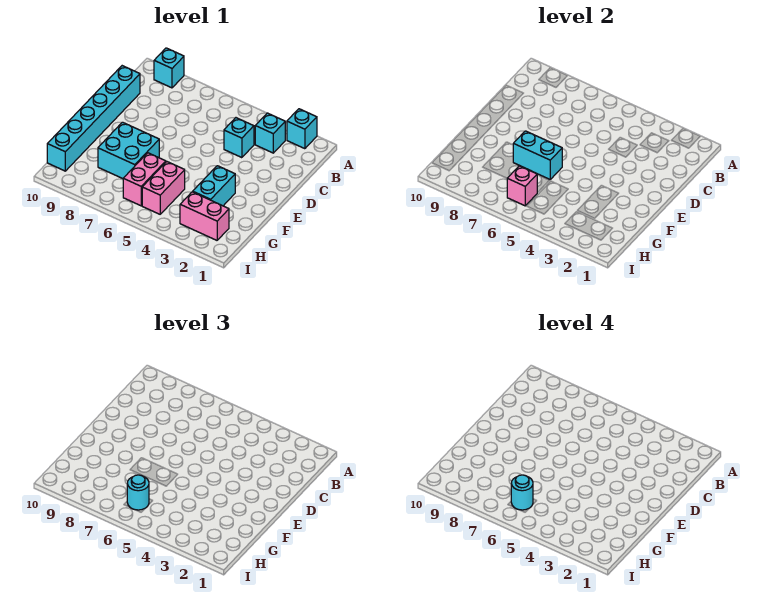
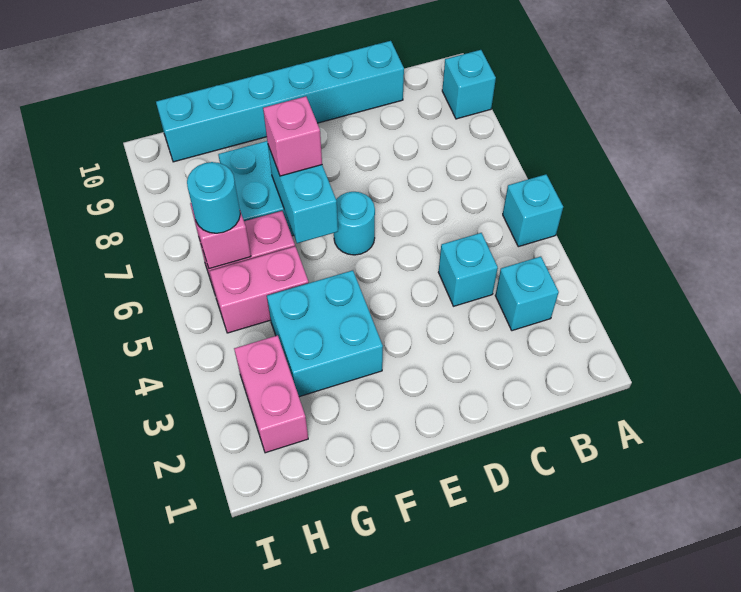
cyan 1x1 brick [287,109,317,149] -> cyan 1x1 brick moved to [503,174,563,247]
cyan 1x2 brick [193,166,235,206] -> cyan 2x2 brick [267,270,383,397]
none -> pink 1x1 brick [263,96,322,176]
cyan 1x1 round brick [511,475,533,510] -> cyan 1x1 round brick moved to [334,192,375,255]

